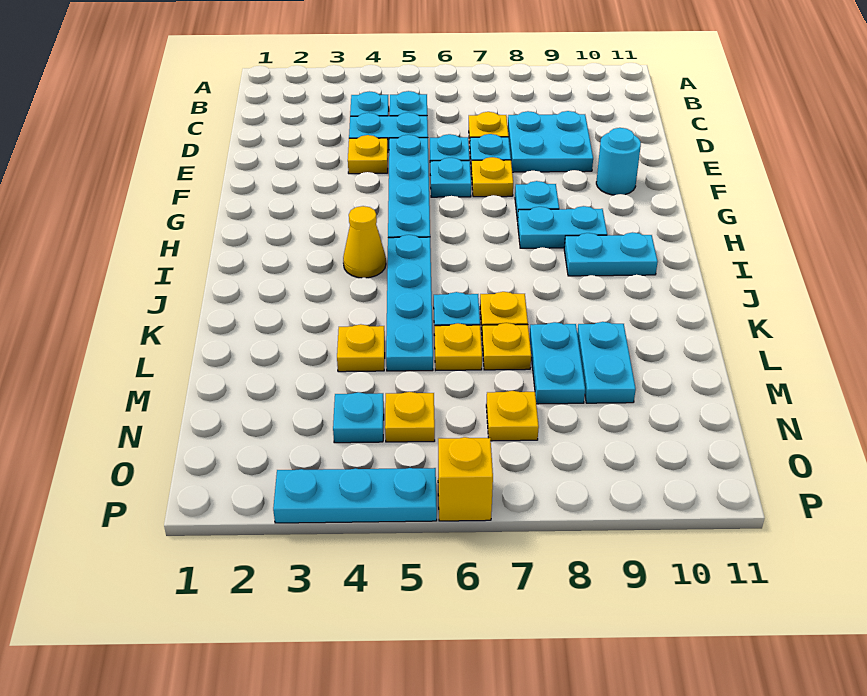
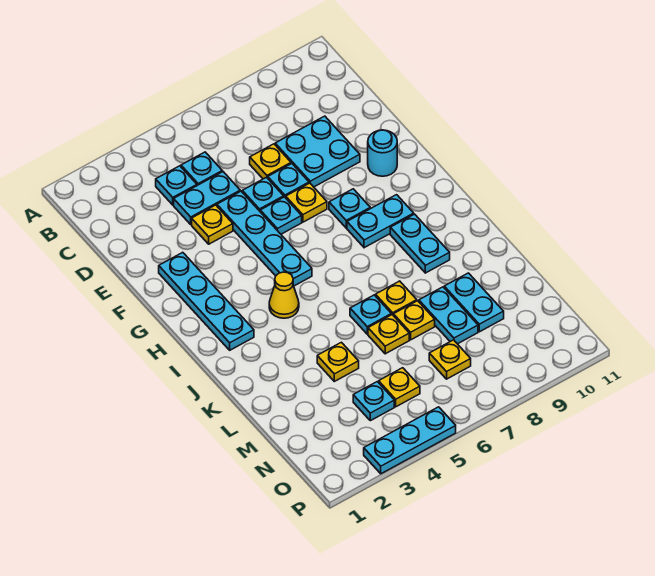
cyan 1x4 plate [386,235,433,371] -> cyan 1x4 plate moved to [159,252,254,350]
cyan 1x2 plate [564,232,658,276] -> cyan 1x2 plate turned to [390,214,450,273]
yellow 1x1 brick [438,437,493,521] -> none

